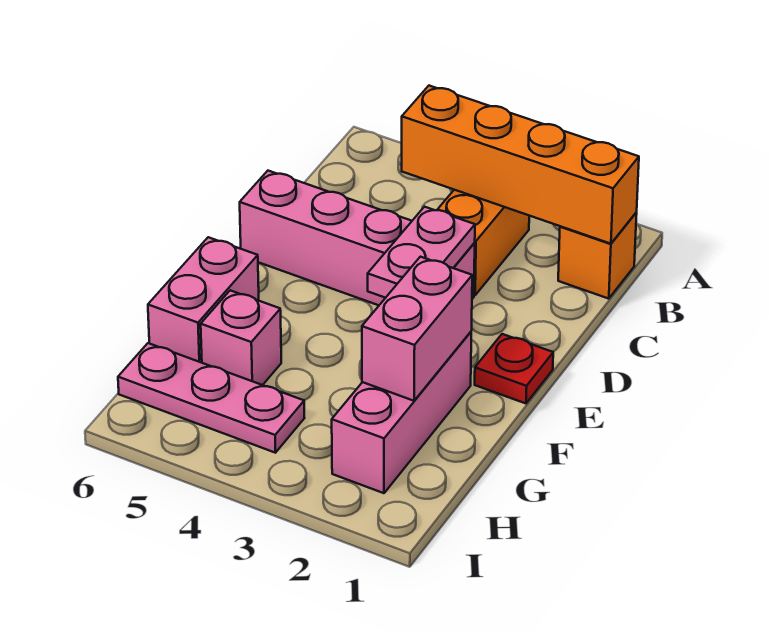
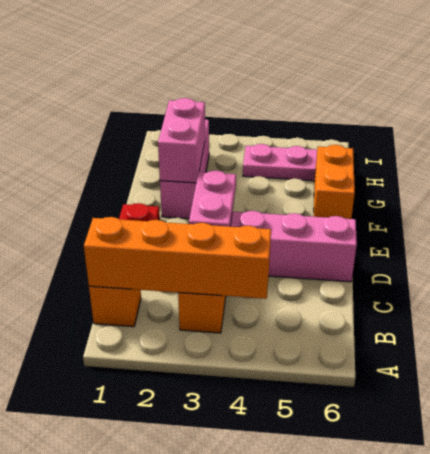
pink 1x2 brick [148,237,259,363] -> orange 1x2 brick [314,145,355,219]
pink 1x1 brick [201,290,281,385] -> none

